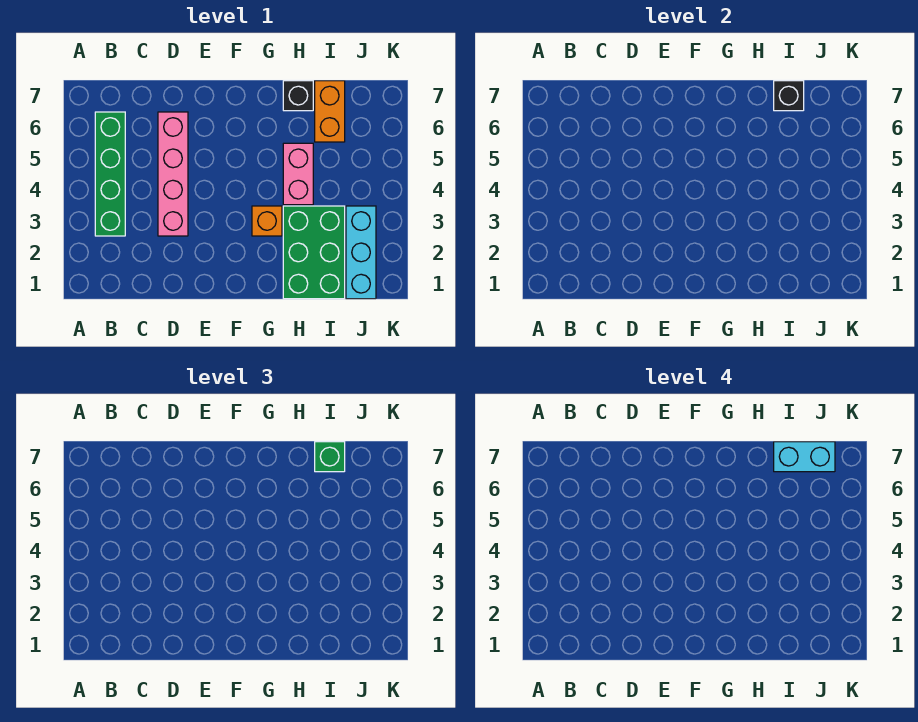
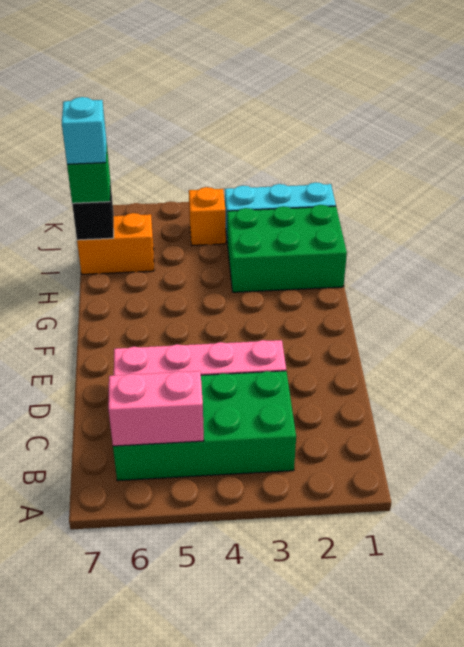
green 1x4 brick [95,112,125,236] -> green 2x4 brick [113,371,296,481]
orange 1x1 brick [252,206,282,236] -> orange 1x1 brick moved to [189,187,226,245]
pink 1x2 brick [283,143,313,205] -> pink 1x2 brick moved to [108,371,204,446]
black 1x1 brick [283,81,313,111] -> none
cyan 1x2 brick [774,442,835,472] -> cyan 1x1 brick [62,97,106,164]

